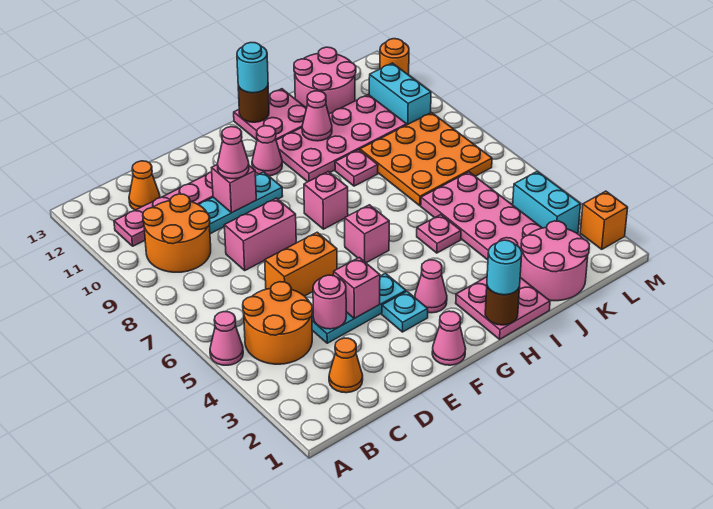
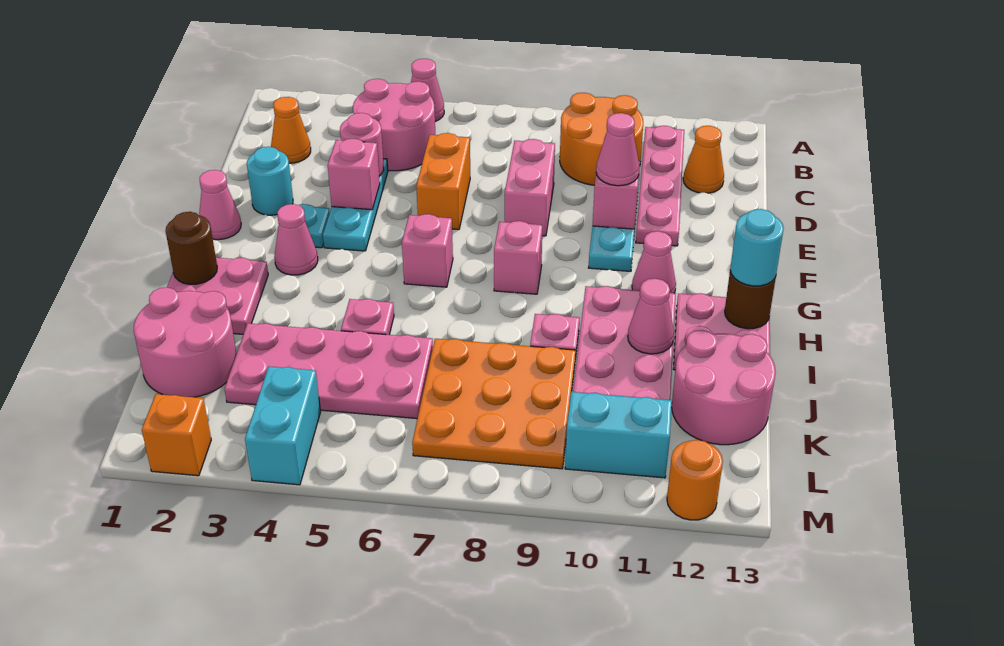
orange 2x2 round brick [243,282,313,364] -> pink 2x2 round brick [353,79,435,171]
cyan 1x1 round brick [487,240,522,295] -> cyan 1x1 round brick moved to [247,147,293,215]
cyan 1x2 brick [513,172,581,234] -> cyan 1x2 brick turned to [245,367,320,485]

